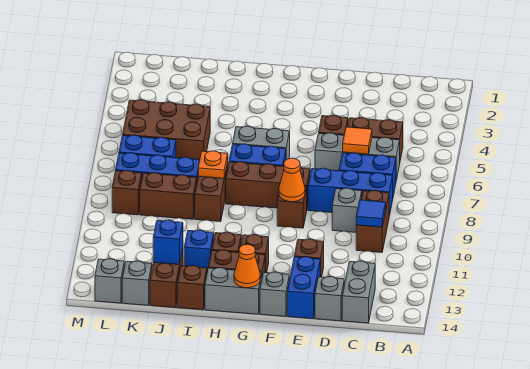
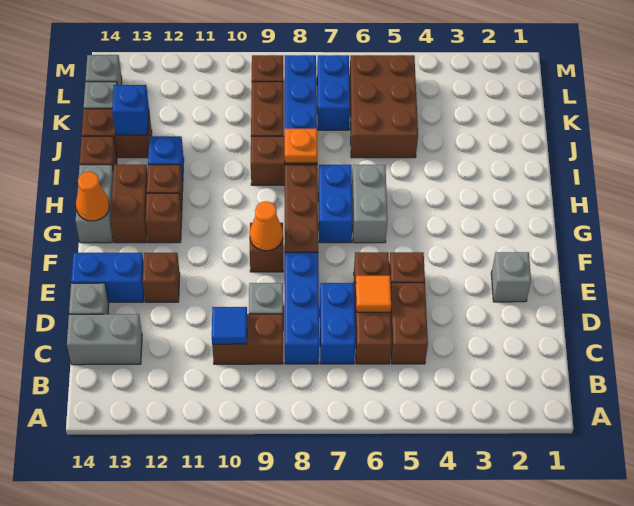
grey 1x3 brick [315,133,400,180] -> brown 1x3 brick [354,252,392,364]
grey 1x1 brick [260,272,289,317] -> grey 1x1 brick moved to [491,252,531,302]

